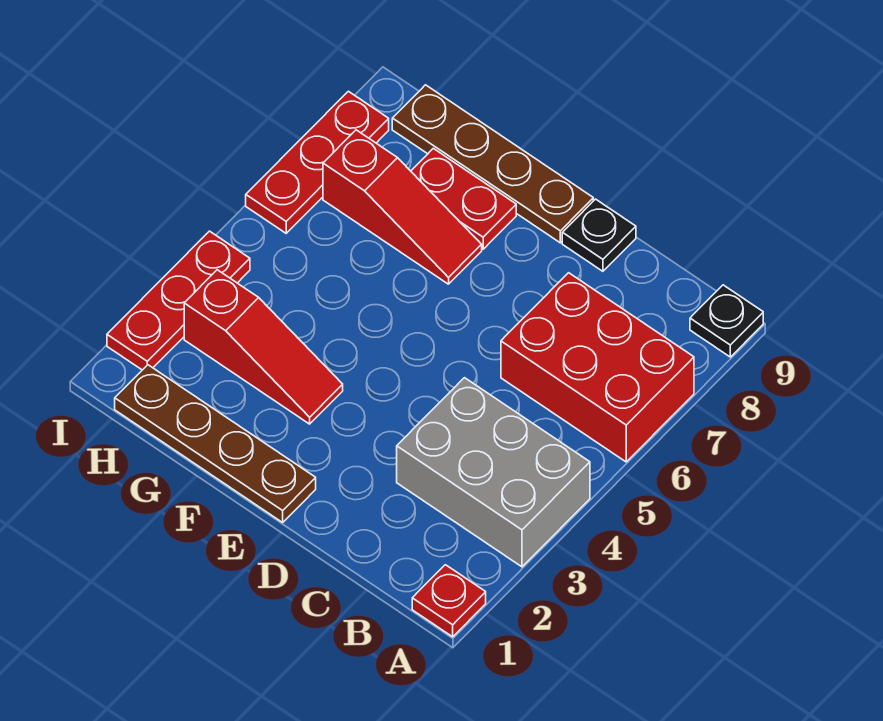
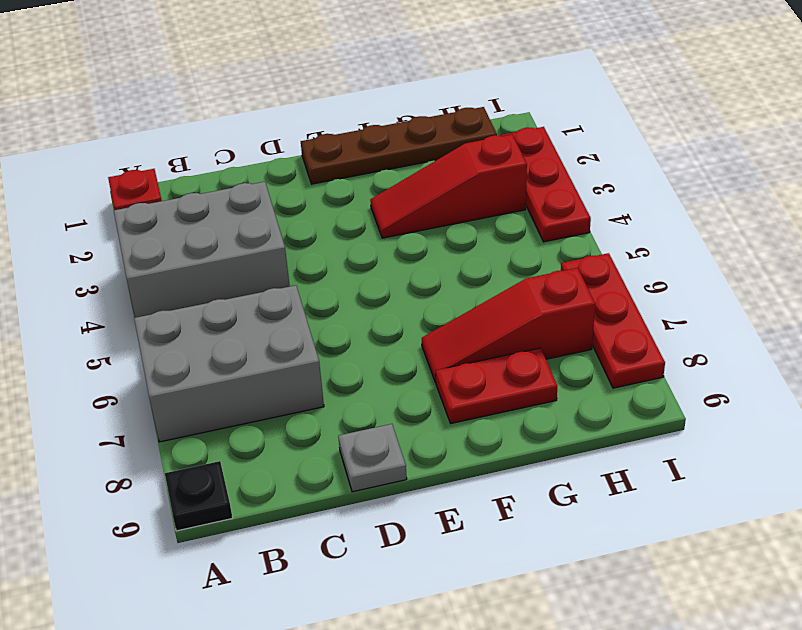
red 2x3 brick [501,273,694,462] -> grey 2x3 brick [134,285,324,442]
black 1x1 plate [562,199,636,271] -> grey 1x1 plate [338,424,407,492]
brown 1x4 plate [392,85,593,243] -> none

